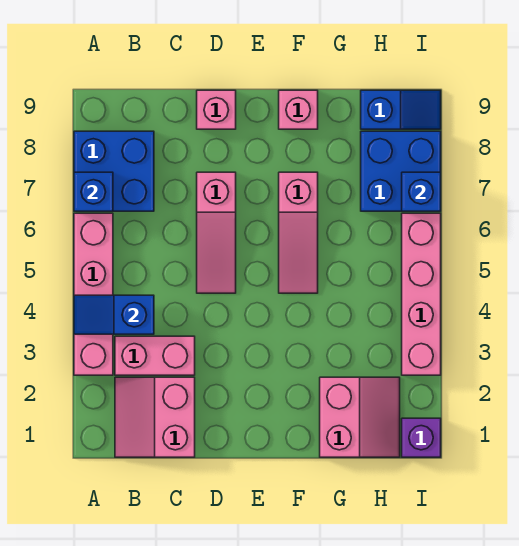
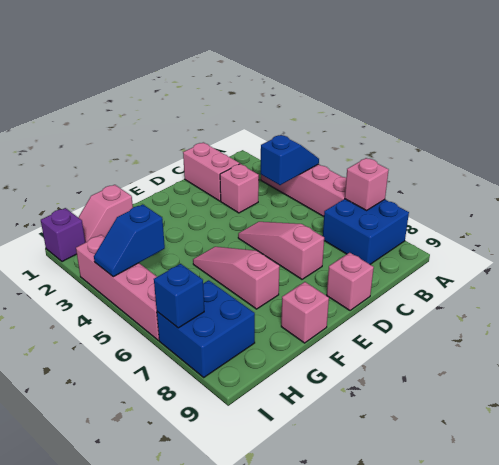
blue 1x1 brick [74,172,113,211] -> pink 1x1 brick [345,158,389,210]
pink 1x2 brick [115,336,195,375] -> pink 1x1 brick [220,164,259,213]
pink 2x2 slope [320,377,400,457] -> pink 1x2 slope [78,185,133,242]
blue 1x2 slope [361,90,441,129] -> blue 1x2 slope moved to [94,204,165,277]

